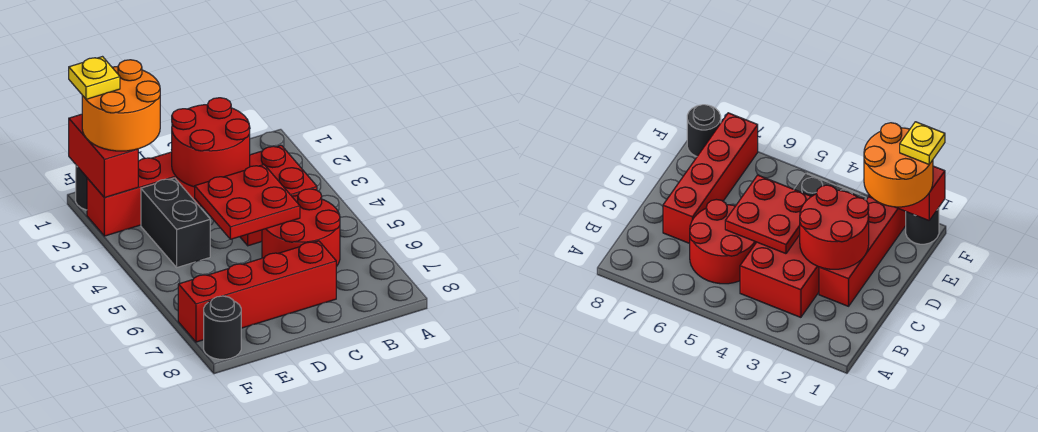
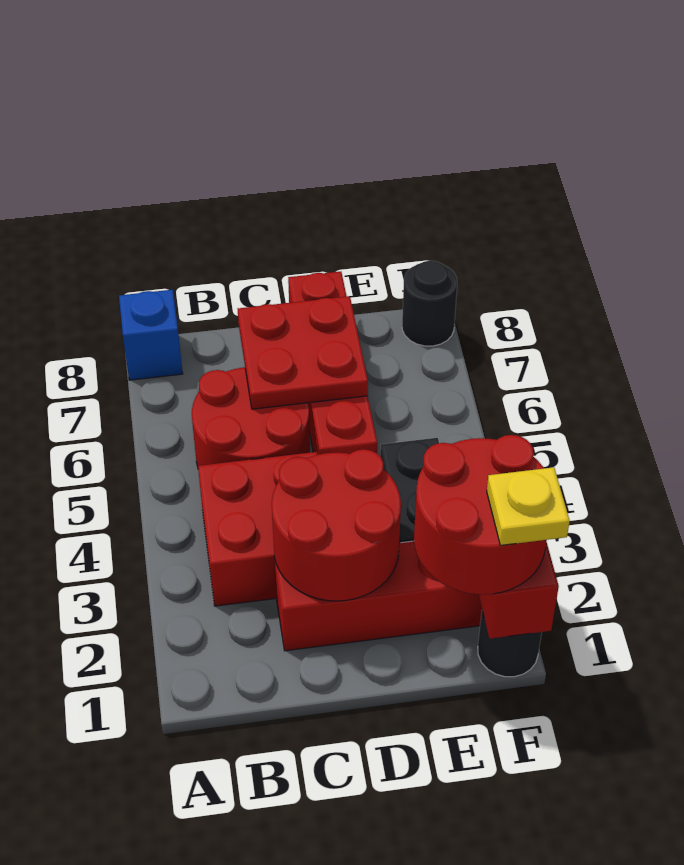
none -> blue 1x1 brick [119,290,183,380]
red 2x2 plate [195,164,300,239] -> red 2x2 plate moved to [238,296,368,409]
red 1x4 brick [178,241,336,342] -> red 1x4 brick turned to [288,271,377,455]
orange 2x2 round brick [82,60,160,151] -> red 2x2 round brick [414,435,547,595]

